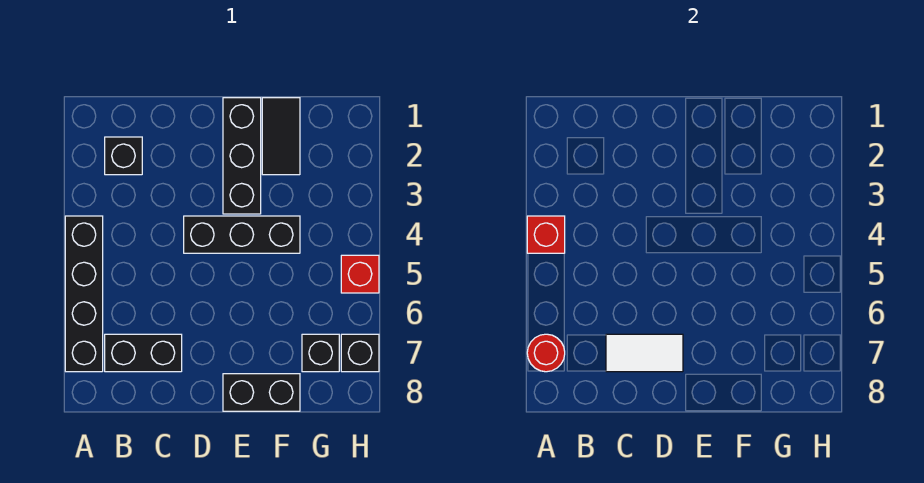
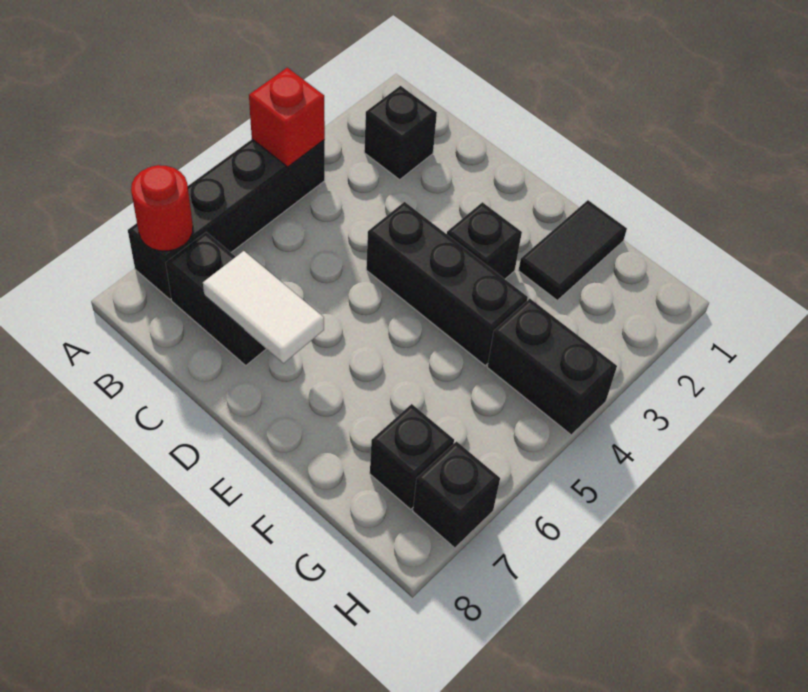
black 1x3 brick [223,98,261,214] -> black 1x1 brick [447,202,522,279]
black 1x2 brick [223,374,300,411] -> black 1x2 brick moved to [487,299,617,435]
red 1x1 brick [341,255,379,293] -> none

